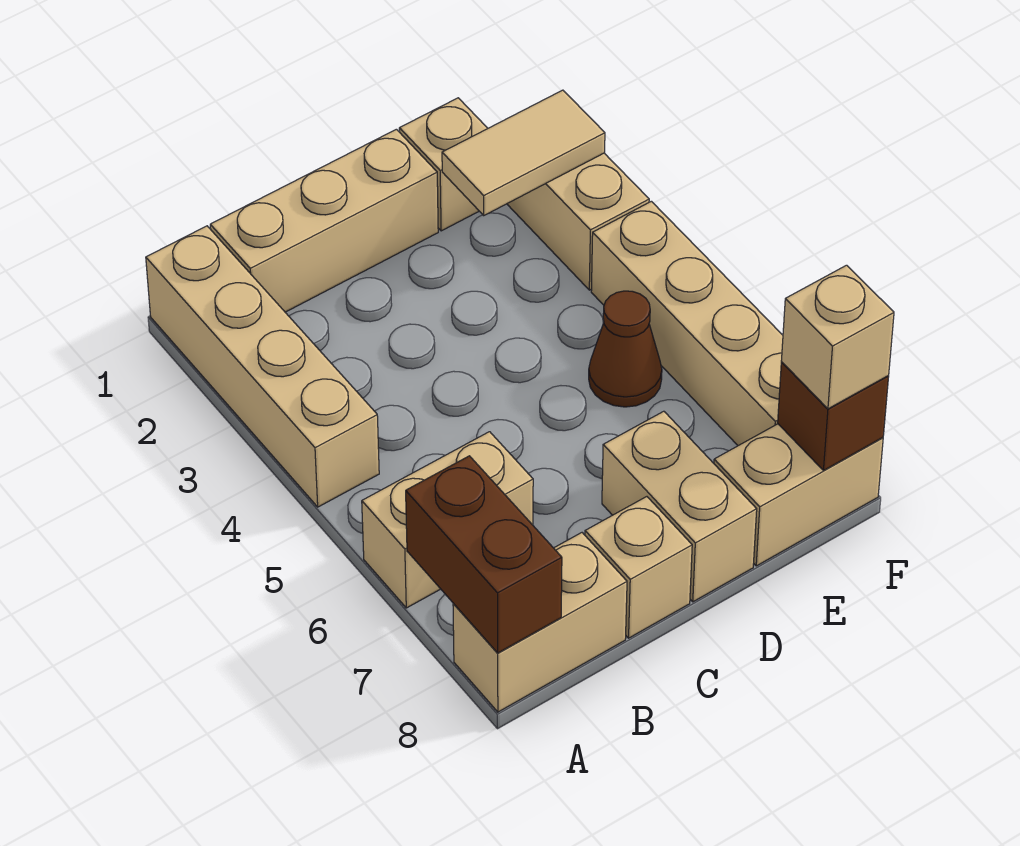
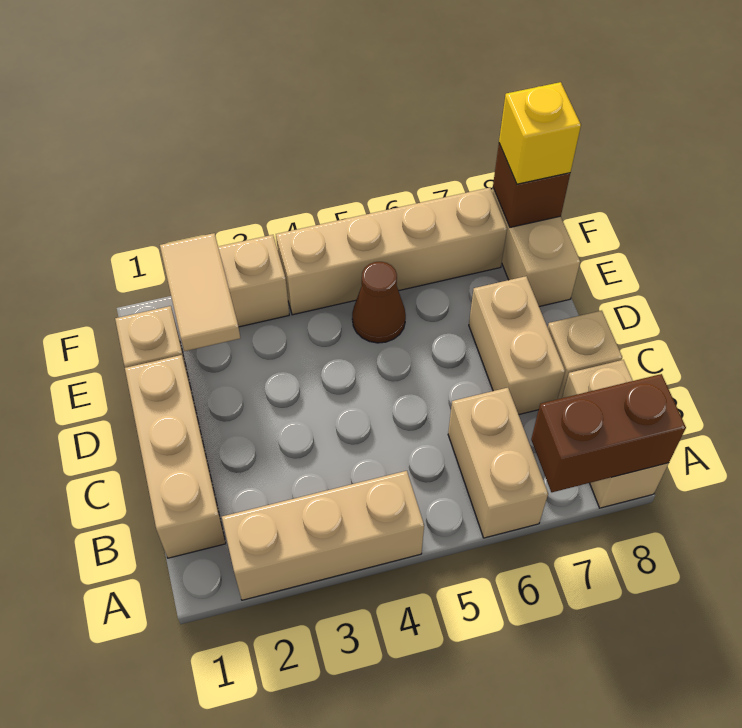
tan 1x4 brick [146,226,379,507] -> tan 1x3 brick [222,471,424,600]
tan 1x2 brick [602,411,757,602] -> tan 1x2 brick turned to [469,276,565,415]
tan 1x1 brick [781,265,894,409] -> yellow 1x1 brick [499,82,581,184]

